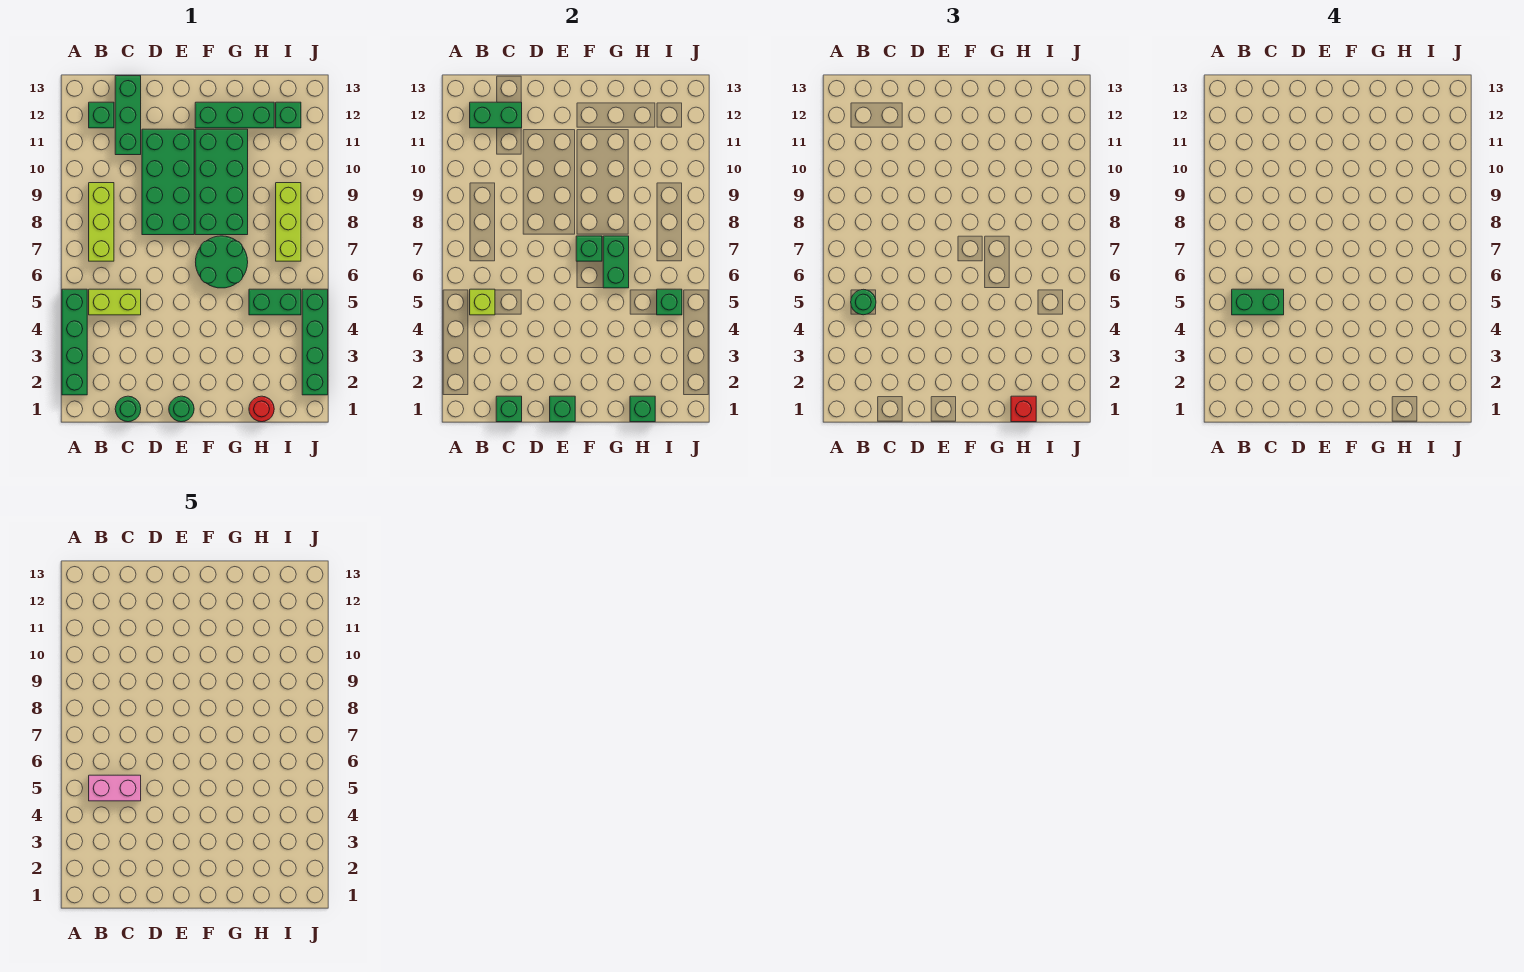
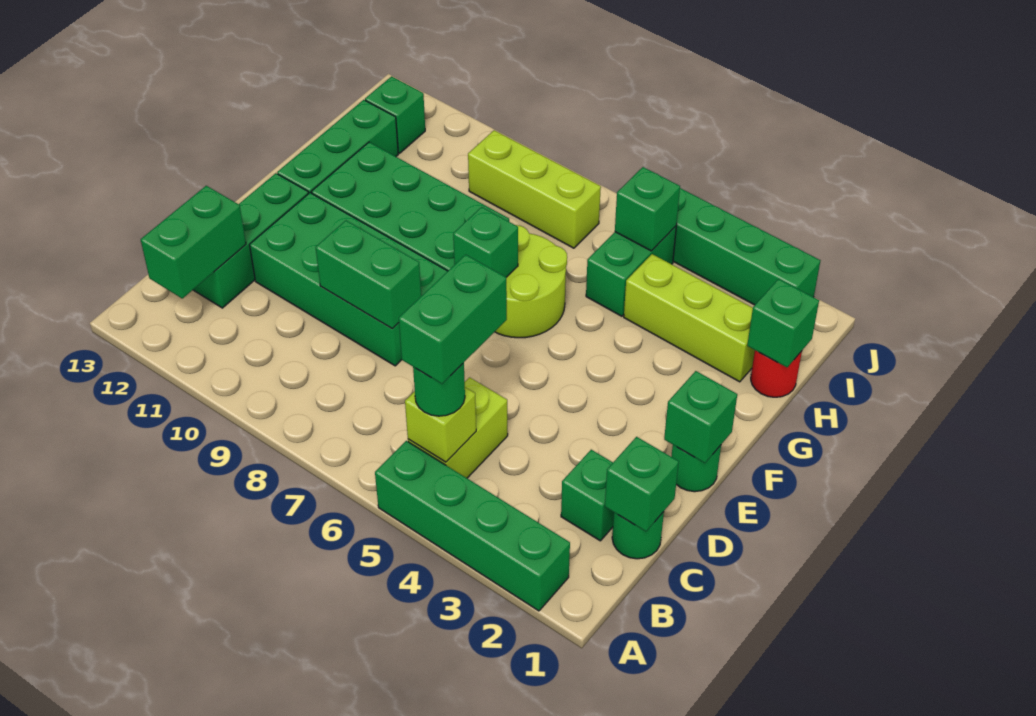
pink 1x2 brick [89,775,141,801] -> none
lime 1x3 brick [89,183,114,261] -> lime 1x3 brick moved to [624,254,755,382]
green 1x1 brick [89,102,114,128] -> green 1x1 brick moved to [561,450,614,541]
green 1x3 brick [115,76,141,155] -> green 1x3 brick turned to [193,173,309,308]
green 2x2 round brick [196,236,248,288] -> lime 2x2 round brick [495,225,567,338]
green 1x2 brick [603,236,629,288] -> green 1x2 brick moved to [316,221,421,329]
red 1x1 brick [1011,396,1036,422] -> none

